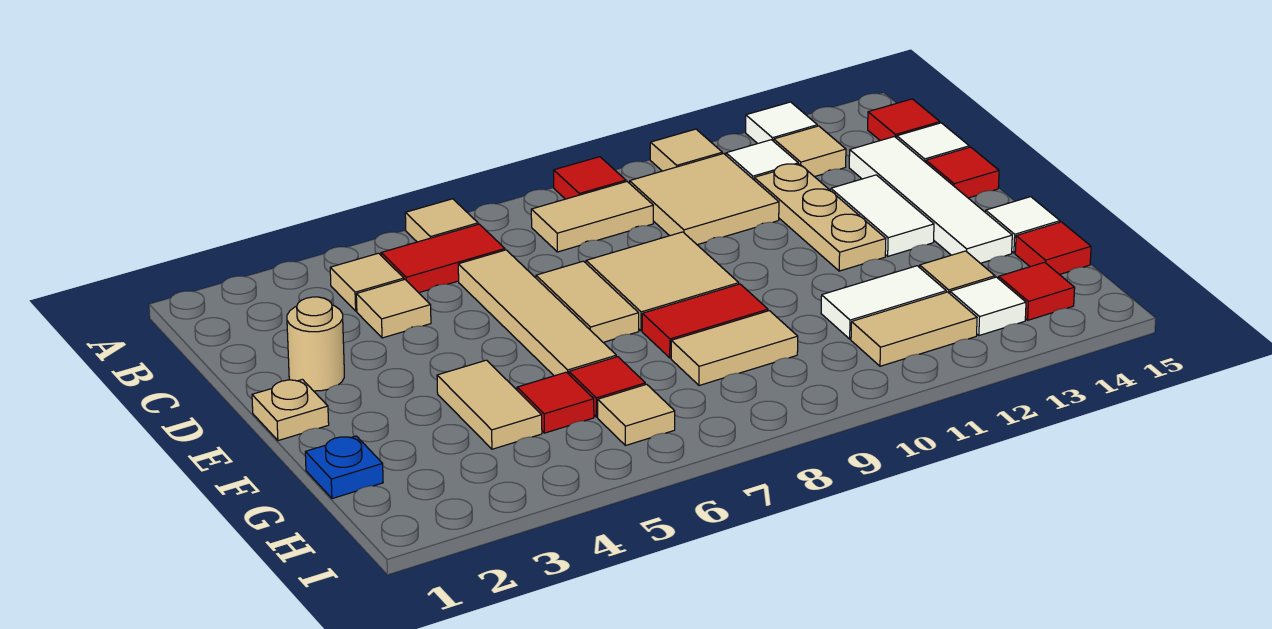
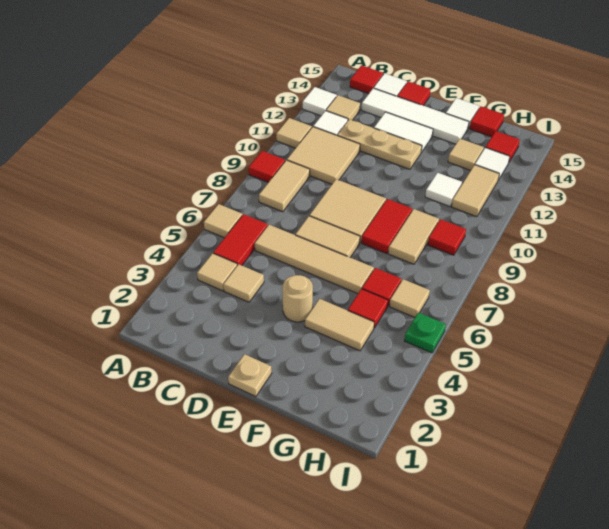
tan 1x1 round brick [287,297,344,391] -> tan 1x1 round brick moved to [282,275,313,322]
blue 1x1 plate [305,436,383,499] -> none
white 1x2 tile [821,266,946,339] -> white 1x1 tile [425,173,462,206]
none -> red 1x1 tile [428,219,466,255]
none -> green 1x1 plate [405,313,446,353]

